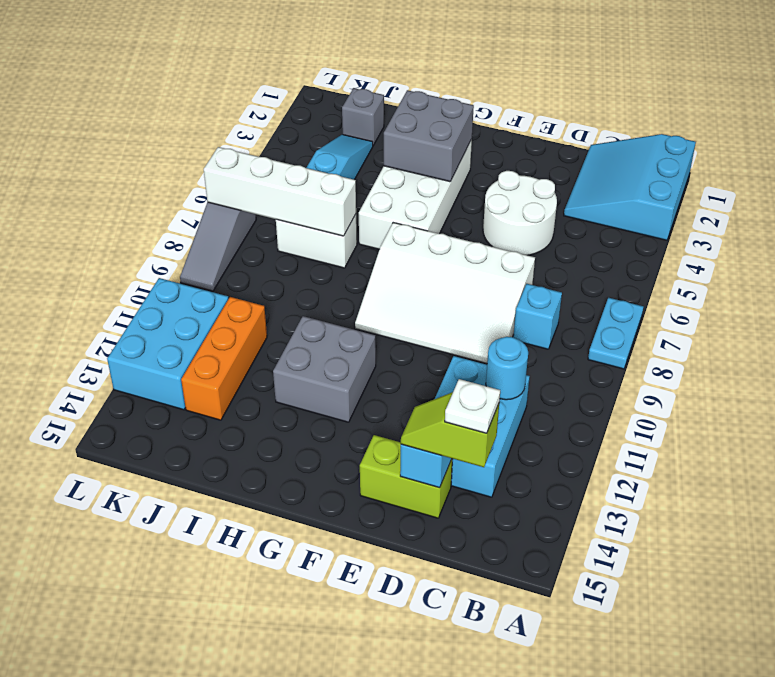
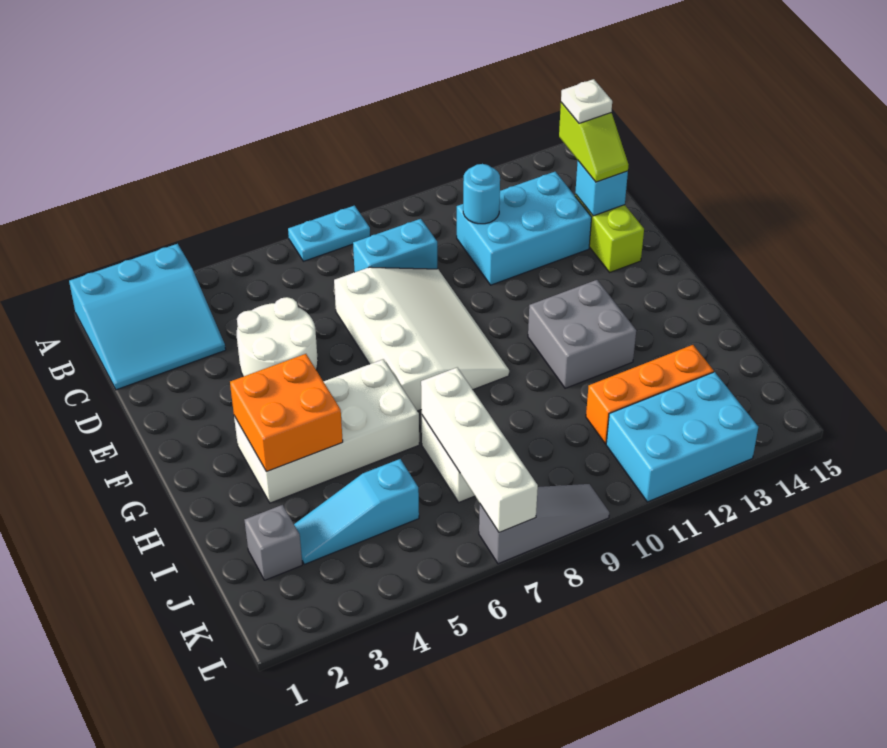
cyan 1x1 brick [513,284,562,349] -> cyan 1x2 brick [353,219,437,272]
grey 2x2 brick [384,90,474,182] -> orange 2x2 brick [230,354,343,472]

